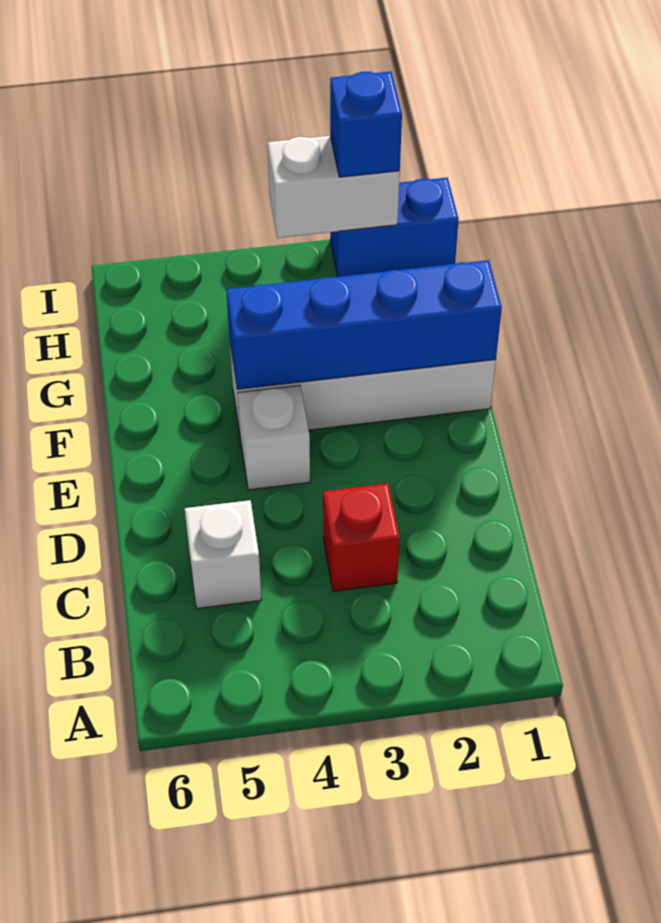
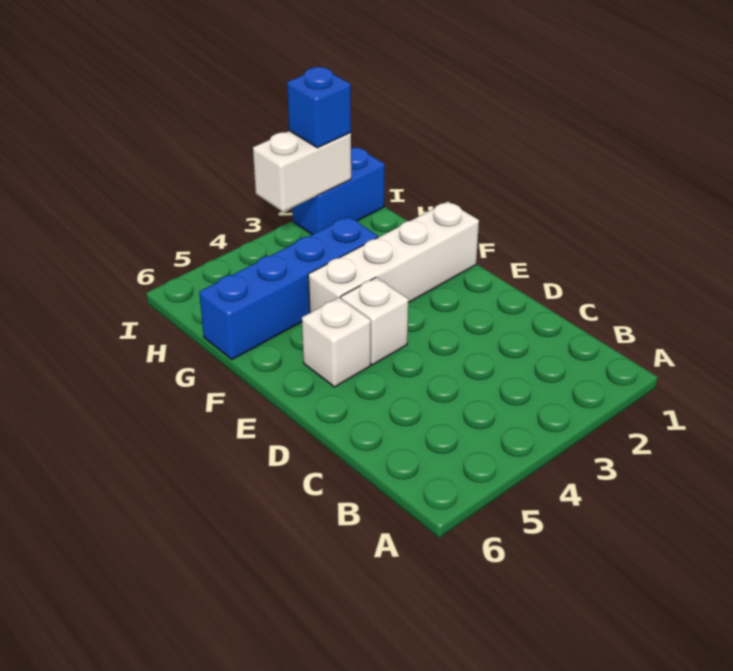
red 1x1 brick [323,484,400,591] -> none
white 1x1 brick [185,500,261,609] -> white 1x1 brick moved to [302,298,371,387]
blue 1x4 brick [226,260,502,389] -> blue 1x4 brick moved to [199,217,378,360]

